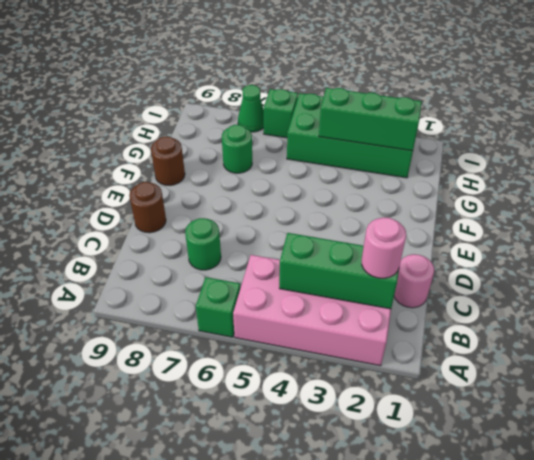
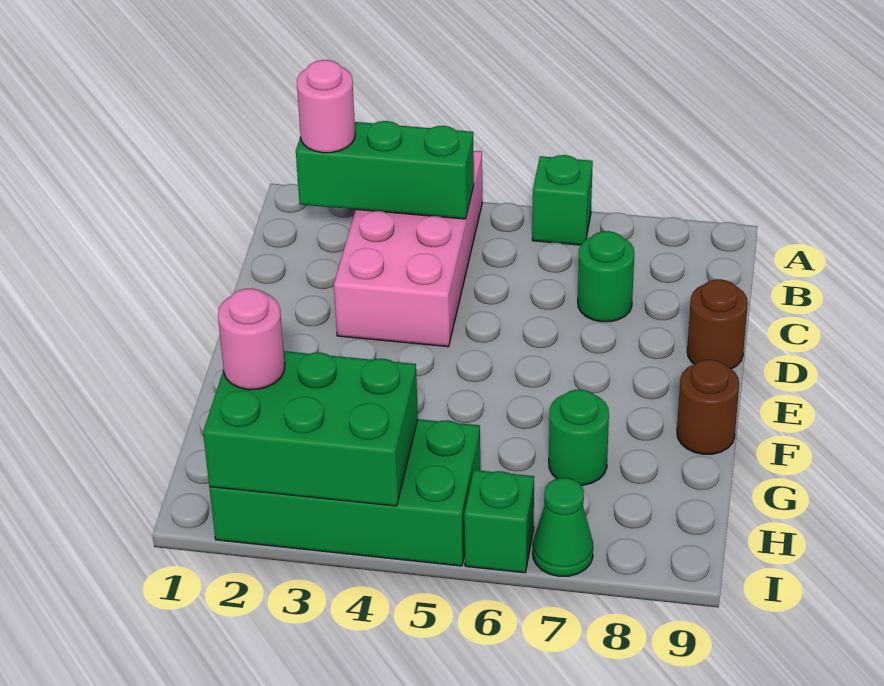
pink 2x4 brick [233,255,391,366] -> pink 2x4 brick turned to [334,151,482,347]
pink 1x1 round brick [394,254,434,308] -> pink 1x1 round brick moved to [218,289,285,390]
green 1x3 brick [319,88,422,151] -> green 2x3 brick [203,351,418,506]

